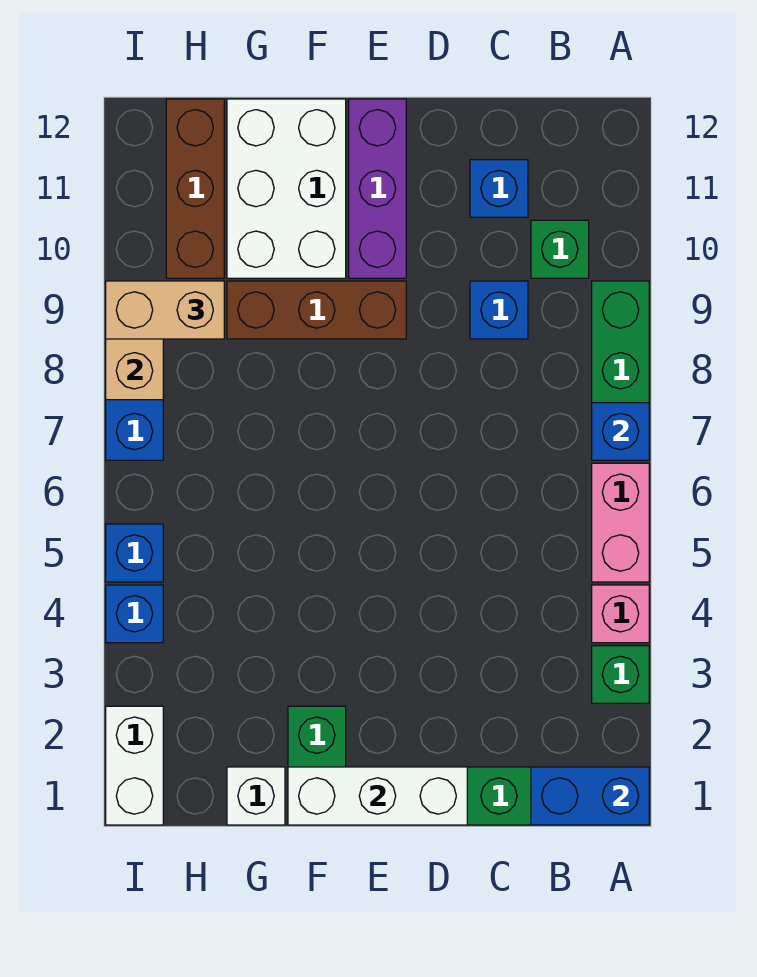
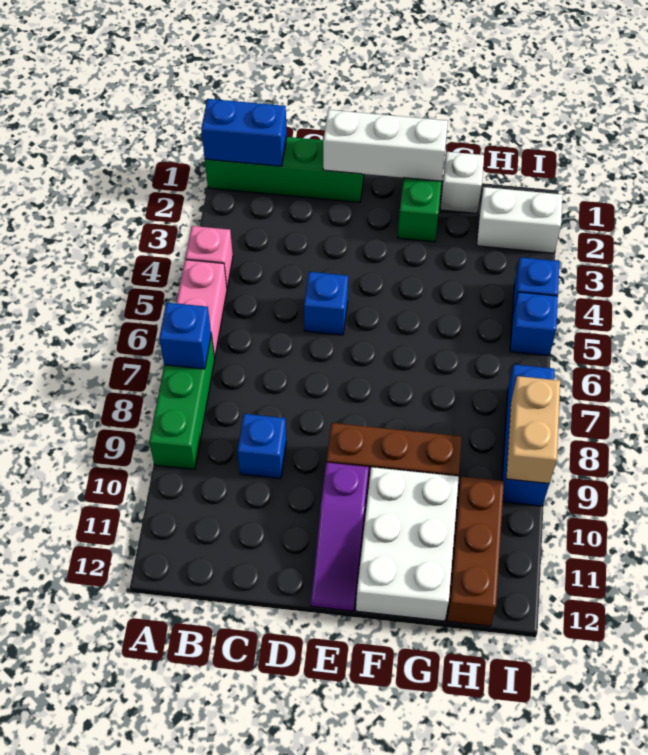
green 1x1 brick [592,646,649,703] -> none
green 1x1 brick [531,220,589,278] -> none
blue 1x1 brick [470,160,528,217] -> blue 1x1 brick moved to [304,272,348,335]
purple 1x3 brick [349,99,406,278] -> purple 1x3 slope [311,462,369,611]
tan 1x2 brick [106,281,224,339] -> none
white 1x2 brick [106,706,163,825] -> white 1x2 brick turned to [477,187,562,253]

